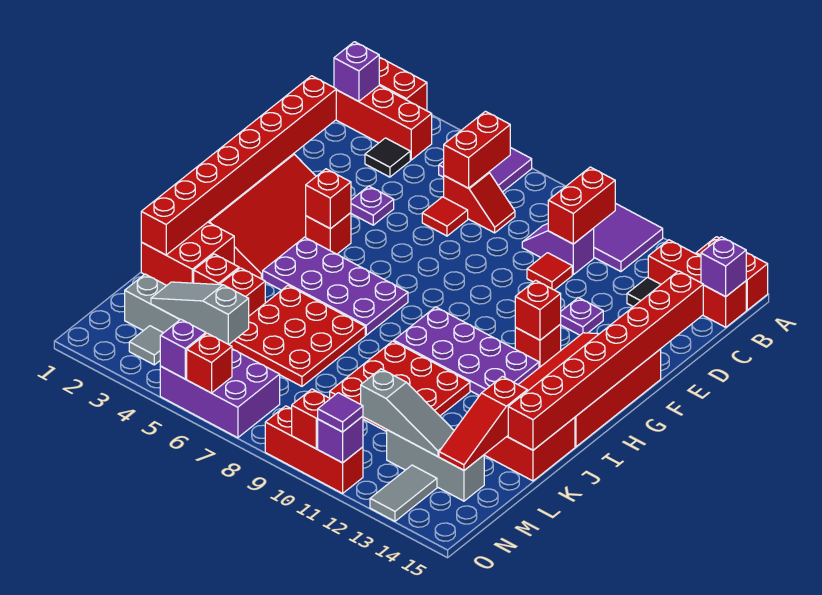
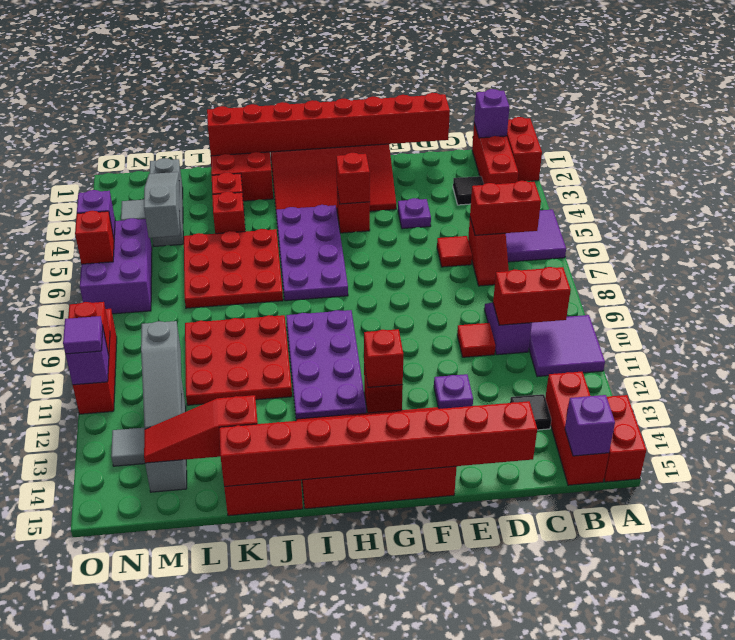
grey 1x2 tile [370,465,437,521] -> grey 1x1 tile [111,428,145,466]

